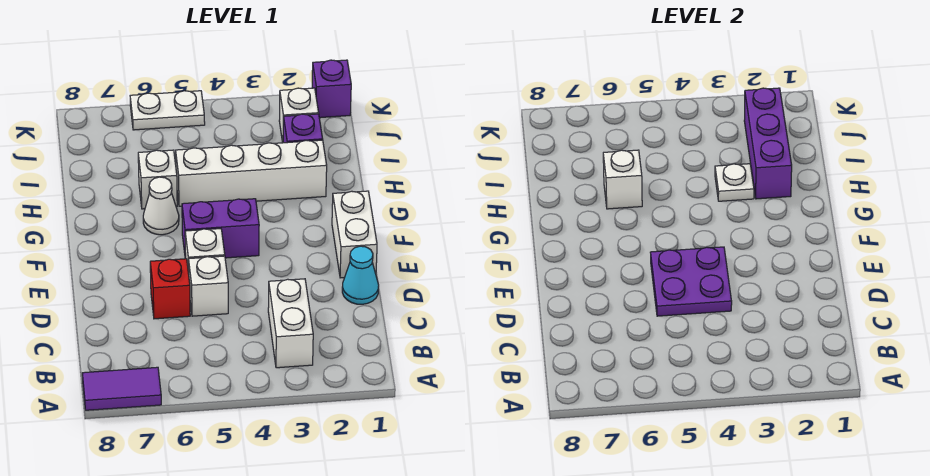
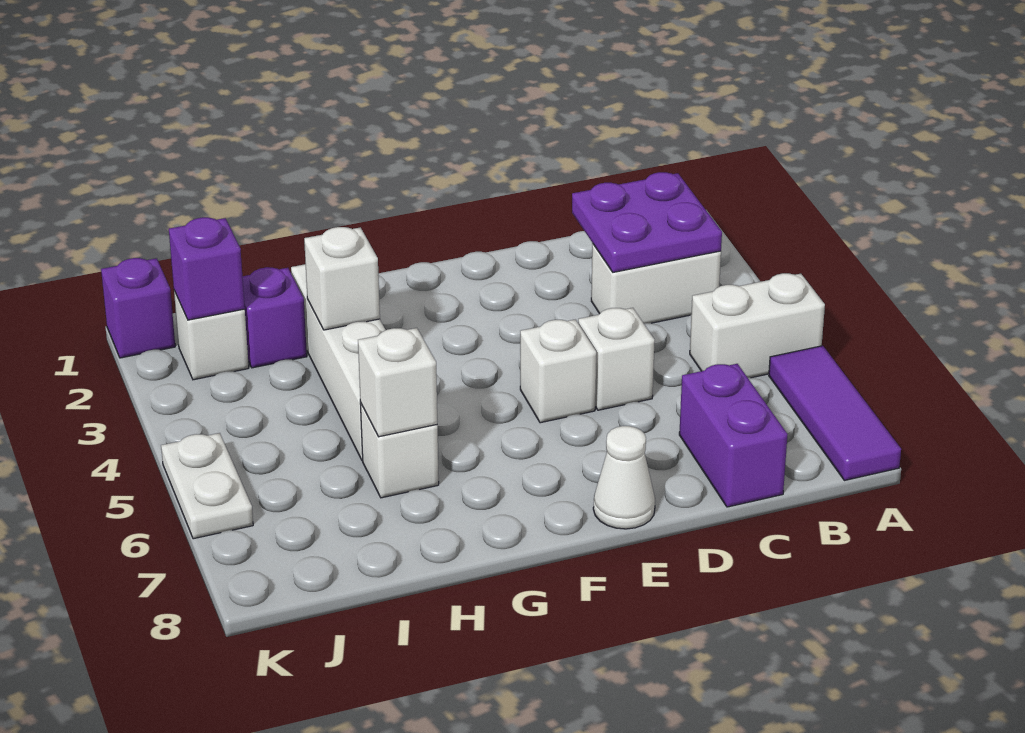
purple 1x2 tile [82,367,161,410] -> purple 1x3 tile [769,346,901,481]
cyan 1x1 cone [342,246,379,304] -> none
purple 2x2 plate [650,247,732,316] -> purple 2x2 plate moved to [572,172,722,272]
red 1x1 brick [150,258,190,319] -> none
white 1x2 brick [332,191,377,278] -> white 1x2 brick moved to [690,273,825,378]
purple 1x2 brick [182,199,259,258] -> purple 1x2 brick moved to [679,364,788,507]
white 1x1 cone [143,177,179,235] -> white 1x1 cone moved to [593,426,655,529]
purple 1x3 brick [744,88,792,199] -> purple 1x1 brick [169,217,245,320]
white 1x1 plate [715,164,754,201] -> white 1x1 brick [304,227,380,330]

